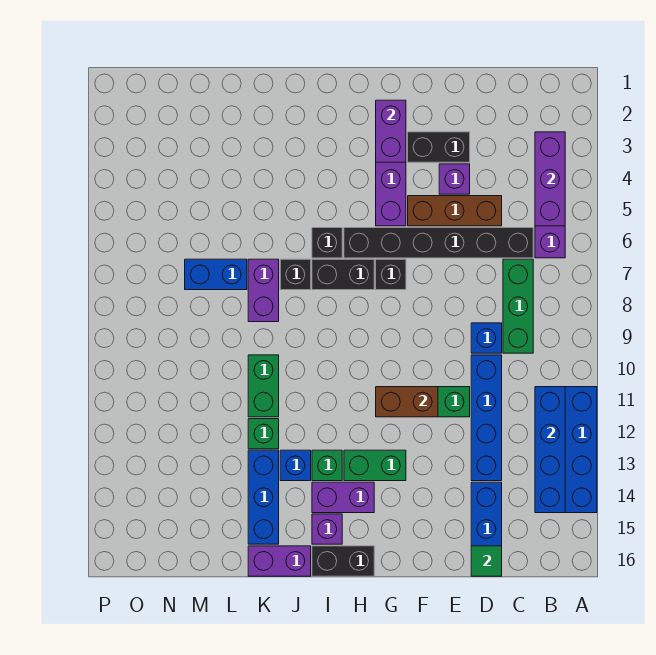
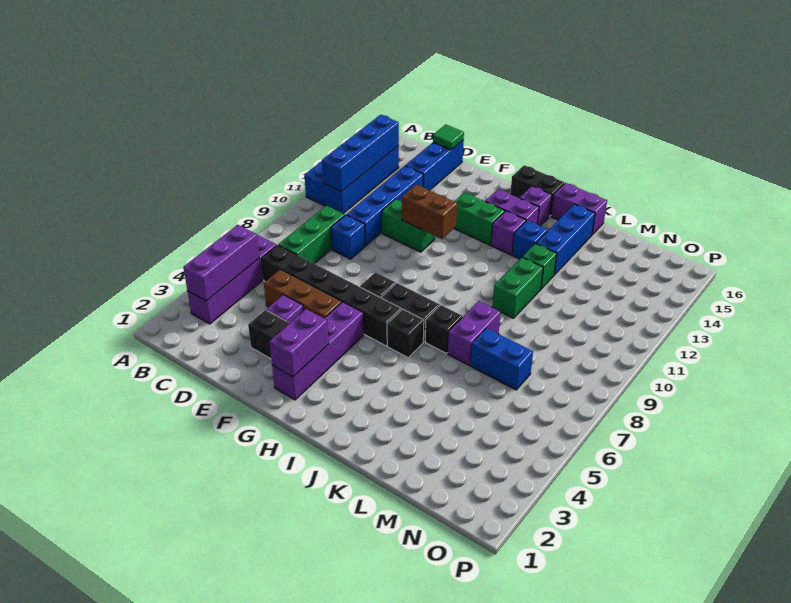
green 1x1 brick [312,450,342,481] -> purple 1x1 brick [491,211,526,255]

